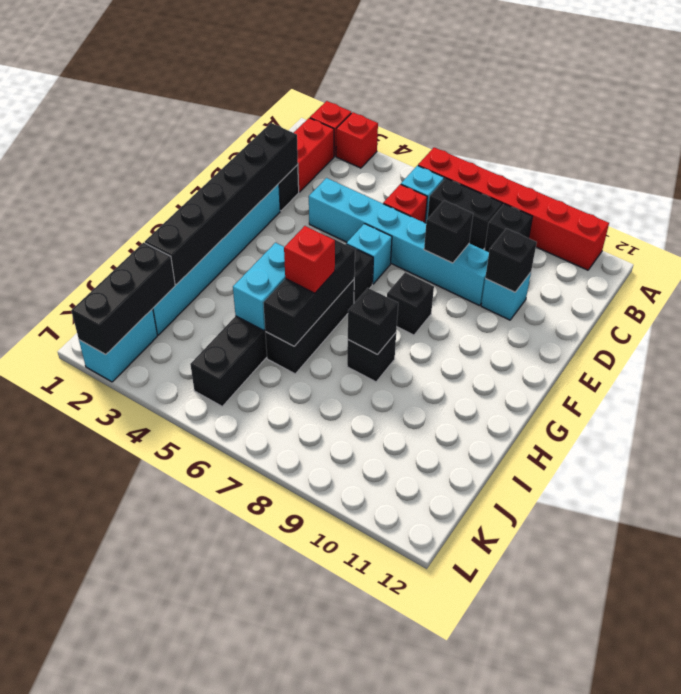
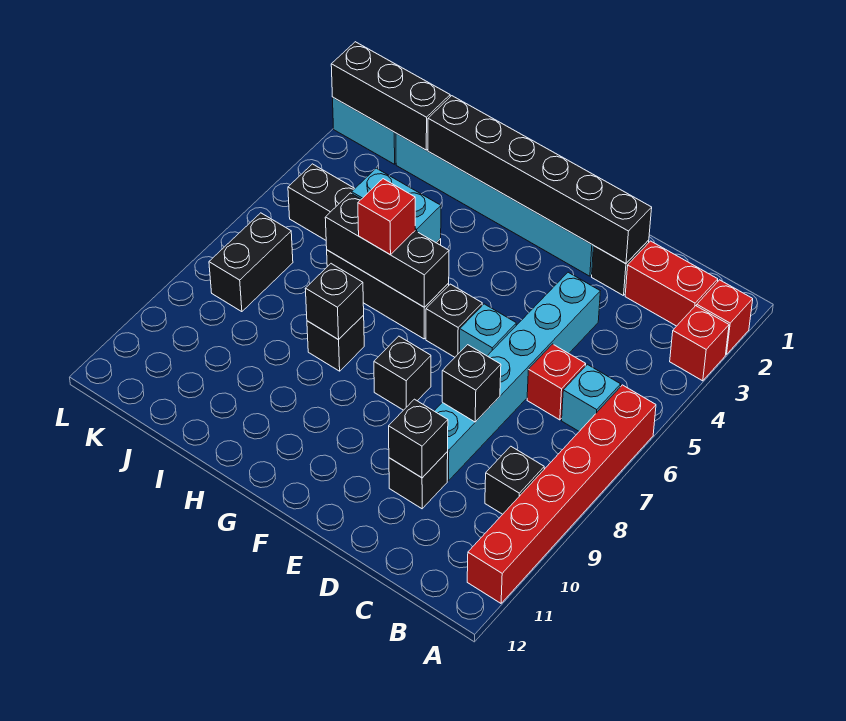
black 1x2 brick [428,178,502,249] -> black 1x2 brick moved to [209,213,293,312]
cyan 1x1 brick [481,272,531,320] -> black 1x1 brick [389,452,448,509]

